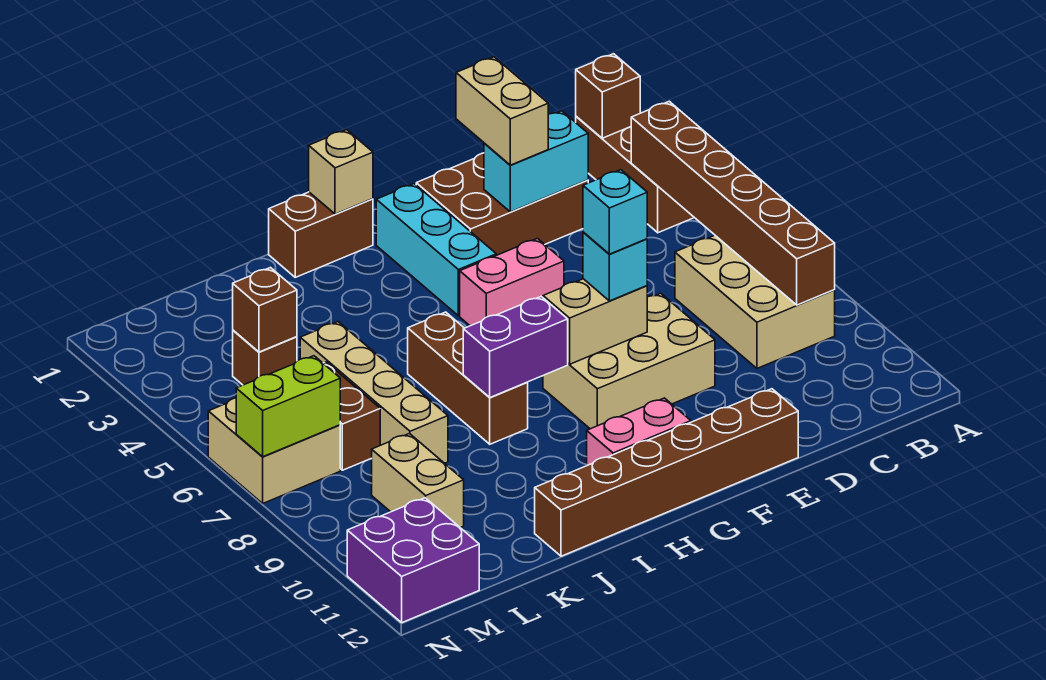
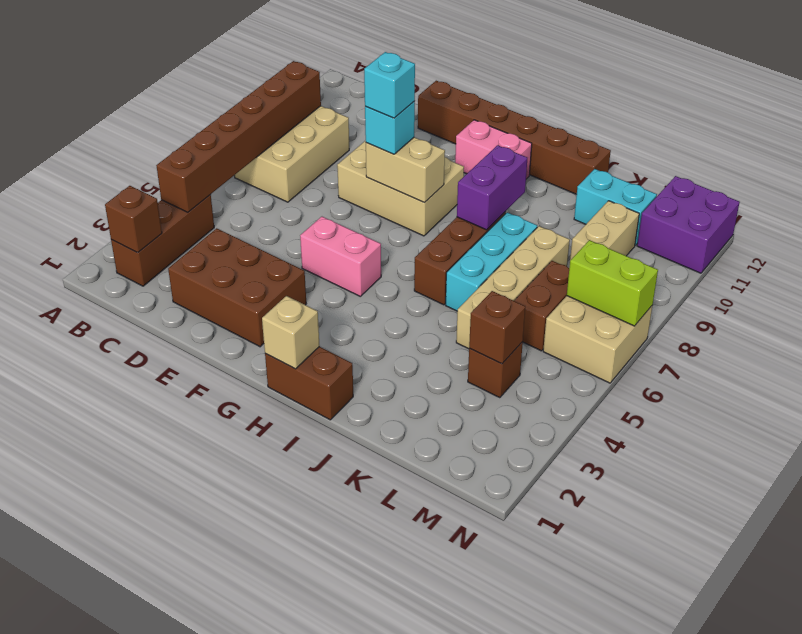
cyan 1x2 brick [484,111,588,212] -> cyan 1x2 brick moved to [574,169,657,245]
tan 1x2 brick [456,57,548,165] -> none
cyan 1x3 brick [376,184,496,316] -> cyan 1x3 brick moved to [446,212,537,311]
purple 1x2 brick [463,297,568,397] -> purple 1x2 brick turned to [457,145,527,230]

